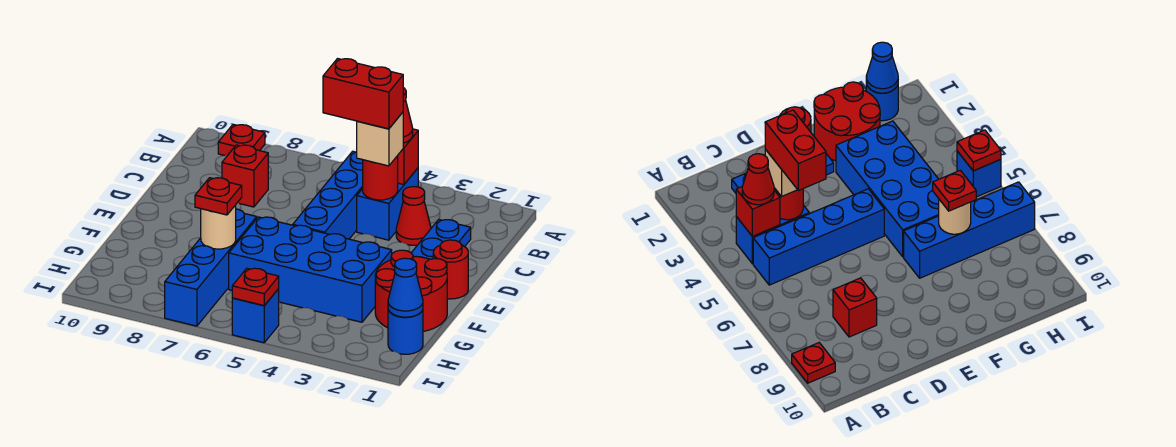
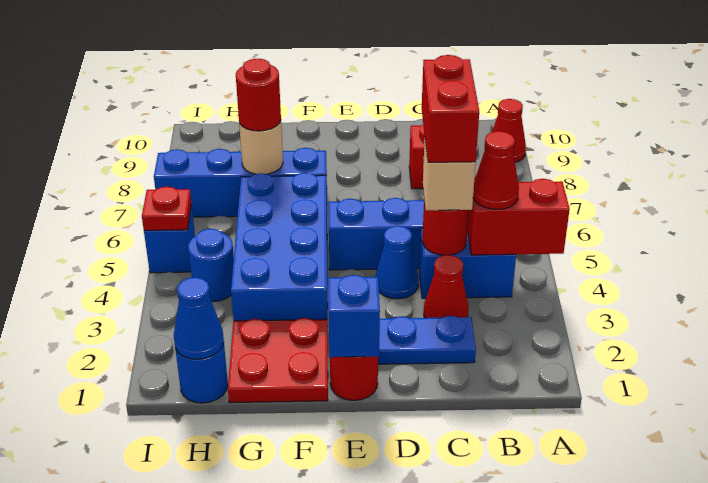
red 1x1 plate [218,125,265,156] -> red 1x1 cone [492,99,526,162]
red 1x1 brick [398,129,418,185] -> red 1x2 brick [468,179,570,255]
none -> blue 1x1 cone [375,226,419,299]
none -> blue 1x1 brick [328,275,380,357]
red 2x2 round brick [375,250,447,331] -> red 2x2 plate [228,318,328,403]
red 1x1 plate [195,178,242,215] -> red 1x1 round brick [236,59,281,131]
none -> blue 1x1 round brick [188,229,234,302]

